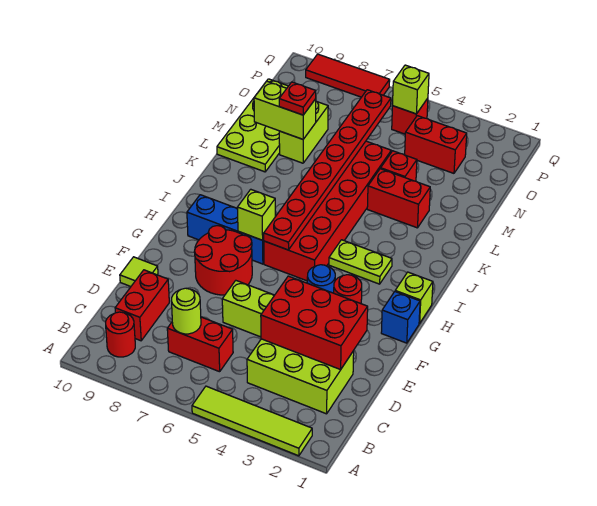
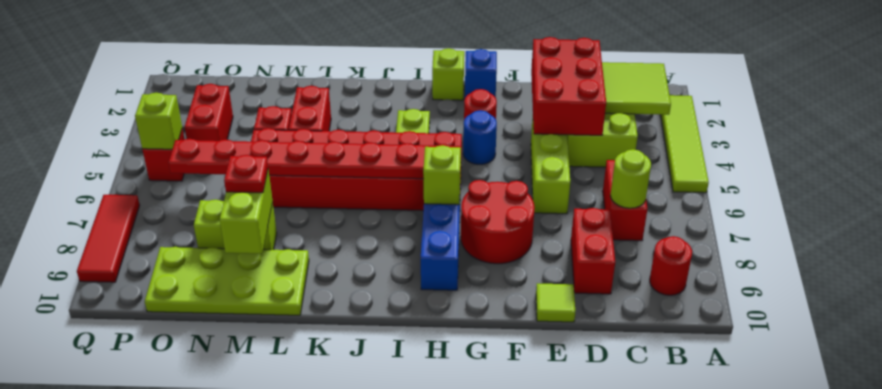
none -> lime 2x2 tile [602,62,671,115]
red 1x2 brick [115,270,169,341] -> red 1x2 brick turned to [571,208,615,294]

